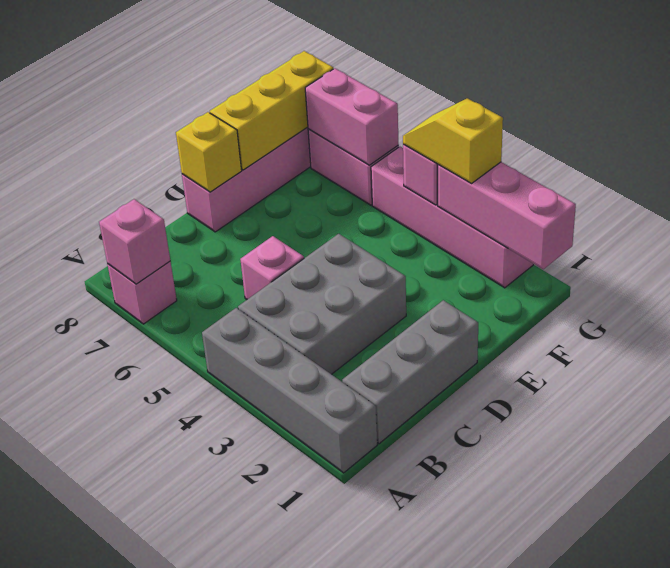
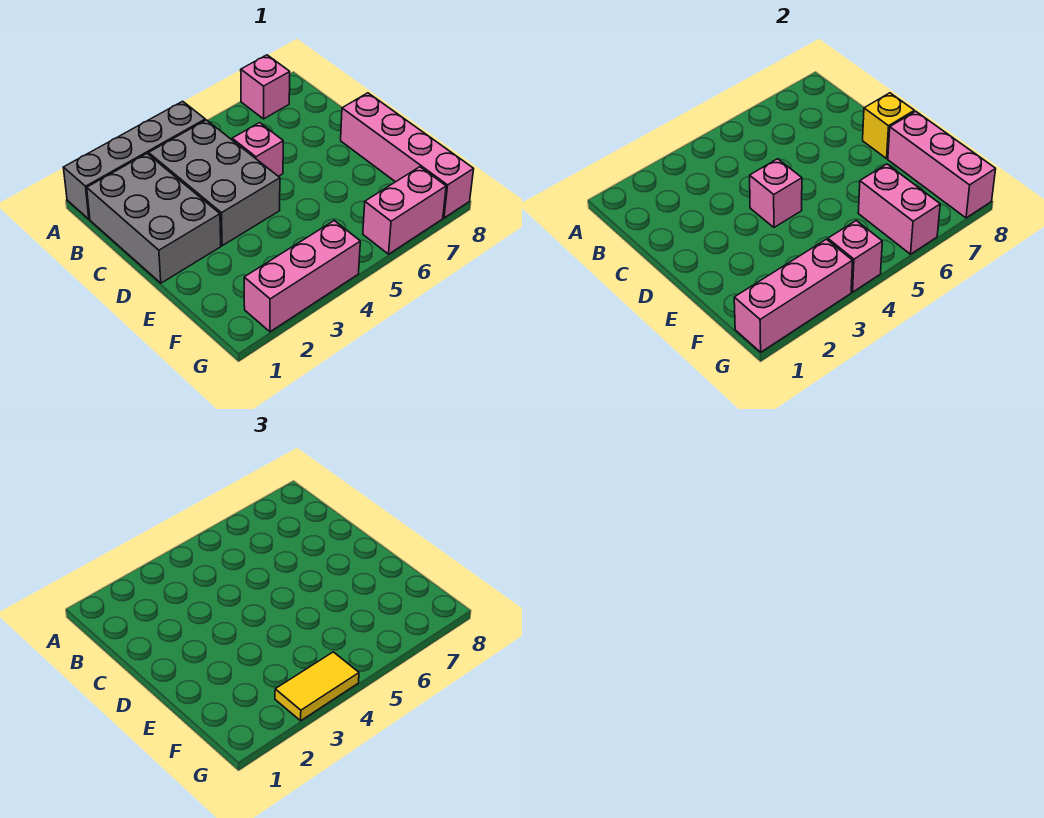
pink 1x1 brick [99,199,170,284] -> pink 1x1 brick moved to [750,159,802,227]
grey 1x3 brick [342,300,478,444] -> grey 2x3 brick [87,154,221,283]
yellow 1x3 brick [210,51,333,170] -> pink 1x3 brick [888,111,996,218]
pink 1x4 brick [371,147,533,288] -> pink 1x3 brick [244,221,360,332]
yellow 1x2 slope [403,98,503,183] -> yellow 1x2 tile [275,652,359,721]
pink 1x2 brick [305,68,398,165] -> pink 1x2 brick turned to [858,164,940,254]

